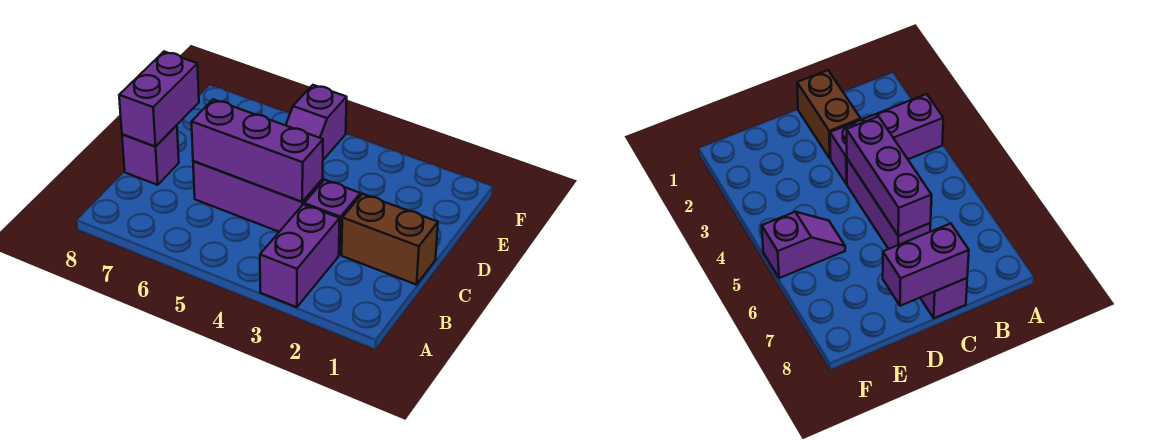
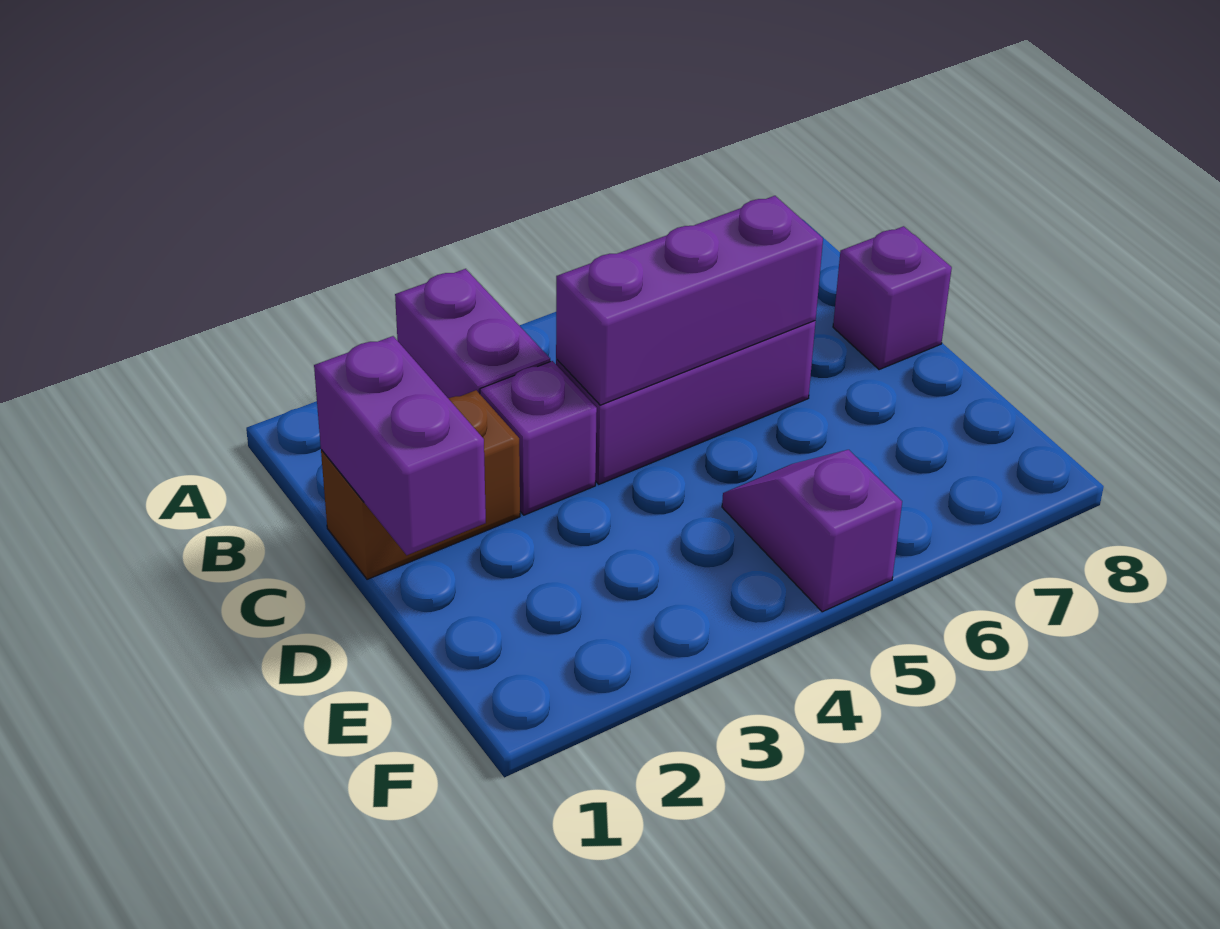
purple 1x2 brick [119,52,199,147] -> purple 1x2 brick moved to [314,336,486,555]

